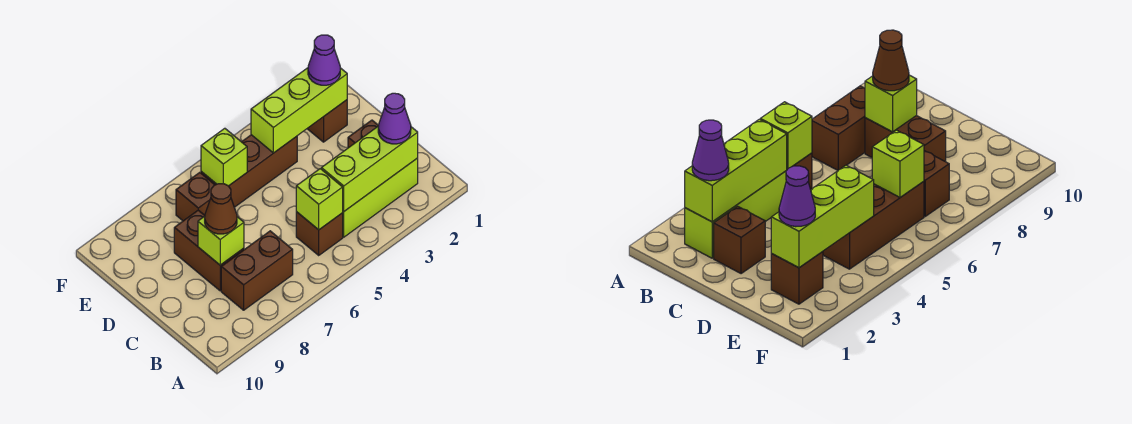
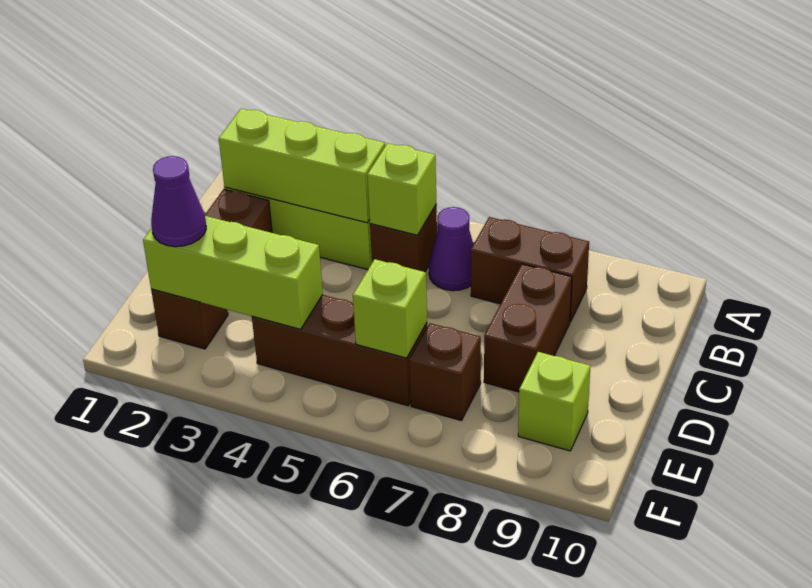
purple 1x1 cone [378,93,411,144] -> purple 1x1 cone moved to [429,207,474,291]
lime 1x1 brick [198,216,244,265] -> lime 1x1 brick moved to [518,352,591,451]
brown 1x1 cone [205,184,237,234] -> none

